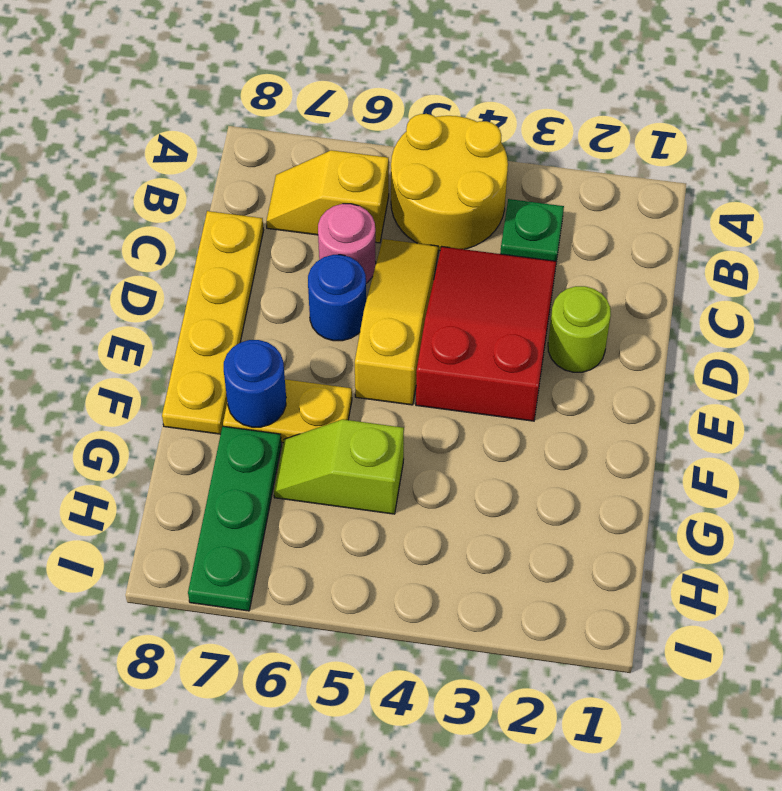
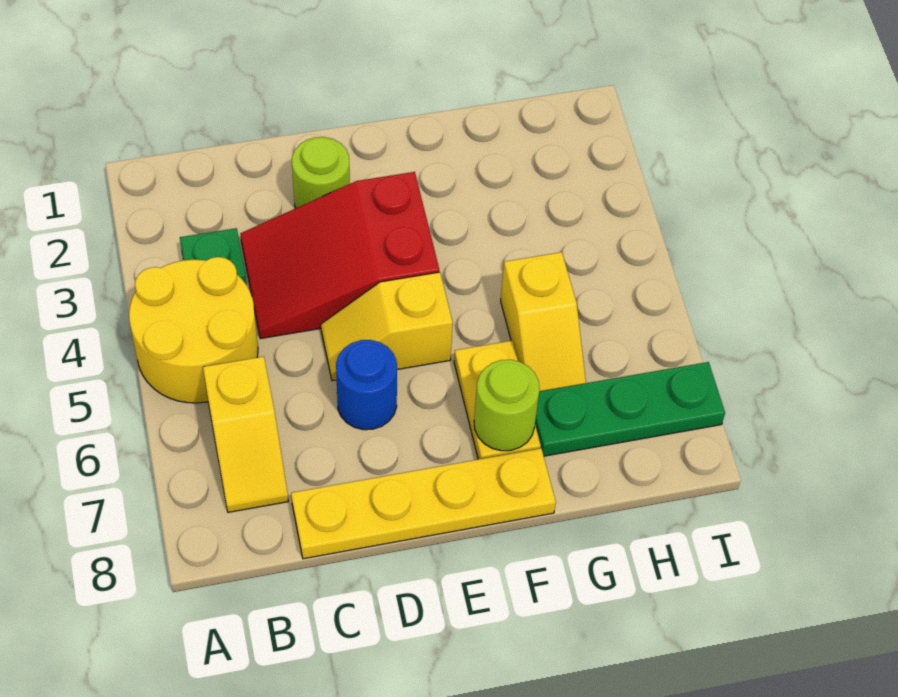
yellow 1x3 slope [355,239,438,405] -> yellow 1x2 slope [321,272,453,381]
pink 1x1 round brick [318,204,376,283] -> none
blue 1x1 round brick [224,340,286,427] -> lime 1x1 round brick [474,360,540,451]
lime 1x2 slope [274,419,404,514] -> yellow 1x2 slope [501,252,586,391]

